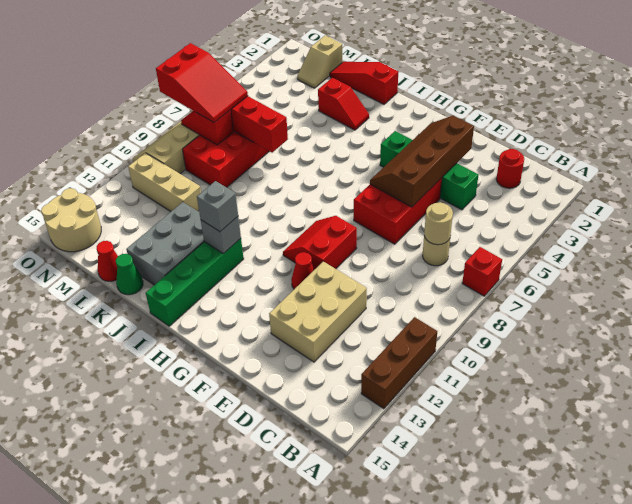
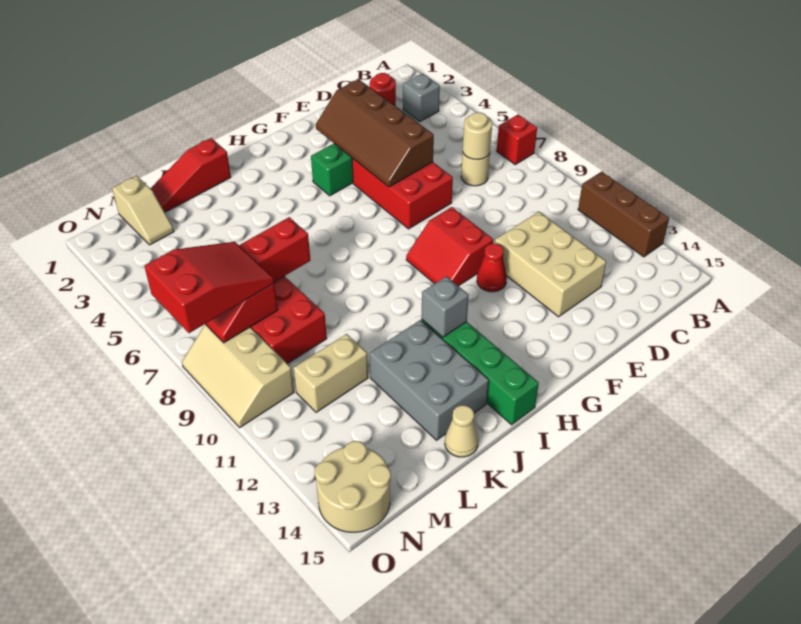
grey 1x1 brick [197,181,238,232] -> grey 1x1 brick moved to [403,73,440,122]
red 1x2 slope [318,78,369,130] -> none
green 1x1 cone [116,254,143,295] -> tan 1x1 cone [445,405,478,457]
tan 1x3 brick [128,153,201,211] -> tan 1x2 brick [294,334,368,412]
red 1x1 cone [97,241,118,281] -> none

